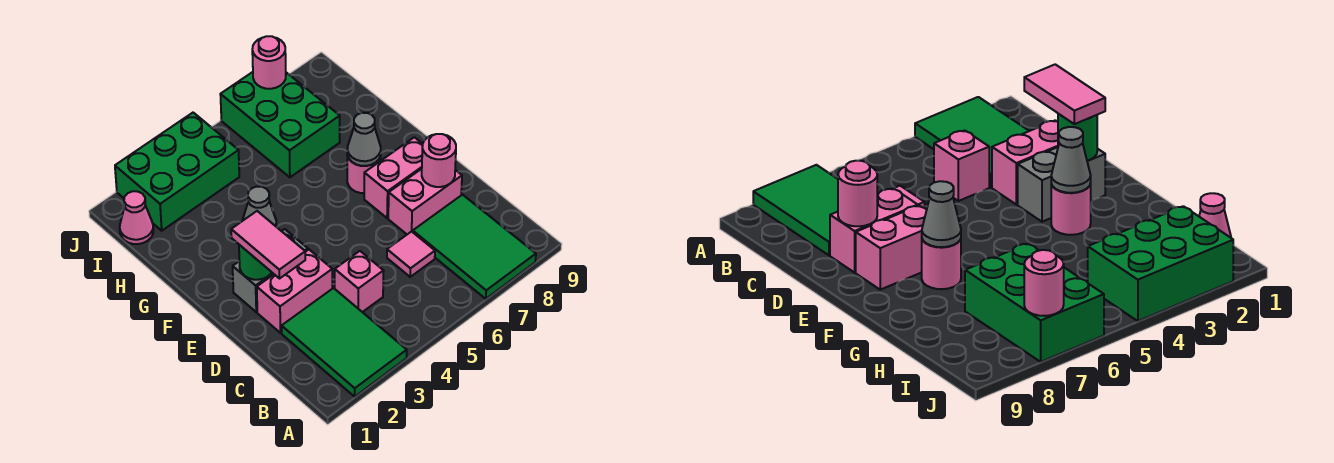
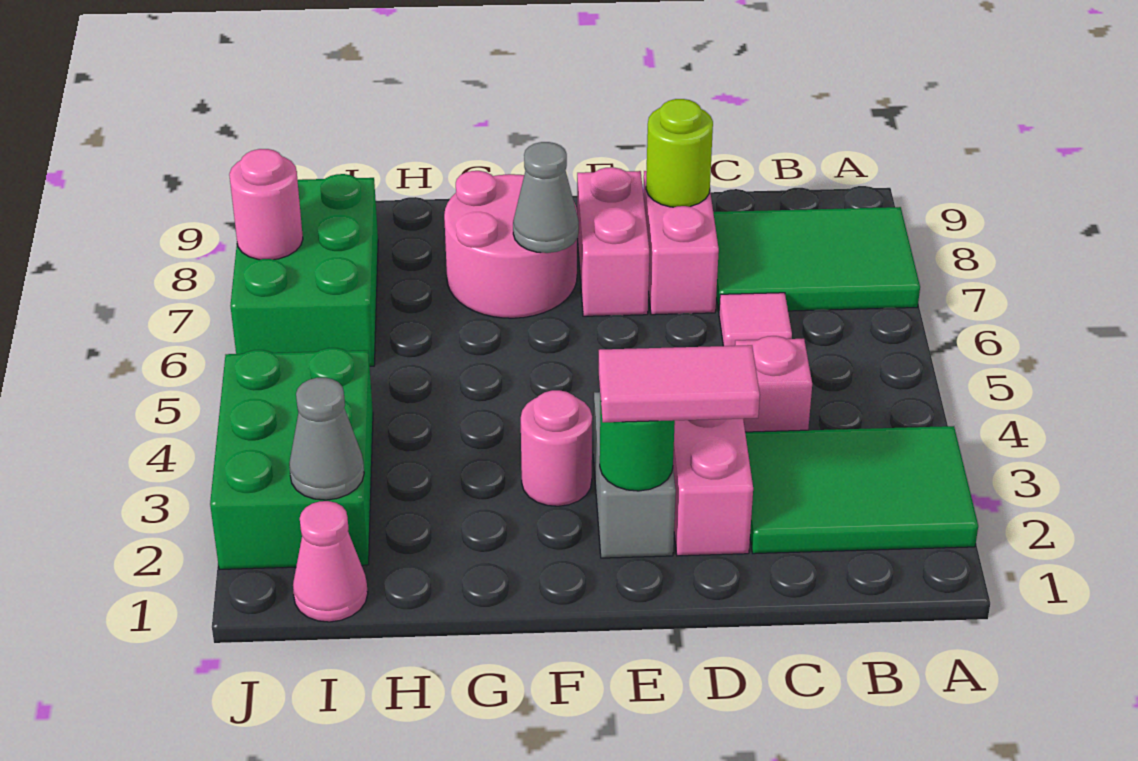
pink 1x1 round brick [422,134,456,187] -> lime 1x1 round brick [646,99,713,207]
grey 1x1 cone [243,187,276,226] -> grey 1x1 cone moved to [289,378,364,500]
pink 1x1 round brick [347,156,381,193] -> pink 2x2 round brick [444,171,577,318]
green 2x3 brick [220,72,340,177] -> green 2x3 brick turned to [231,174,378,366]

